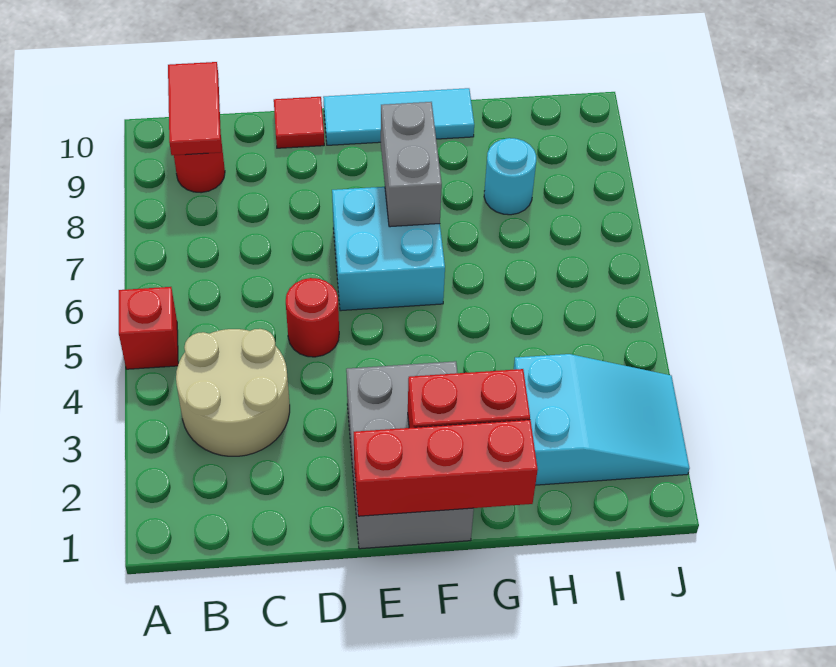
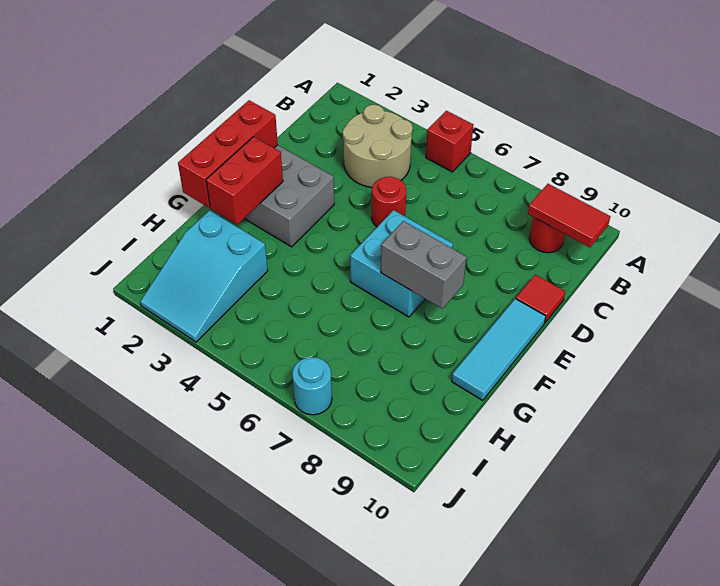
cyan 1x1 round brick [484,138,536,215] -> cyan 1x1 round brick moved to [292,357,332,415]

